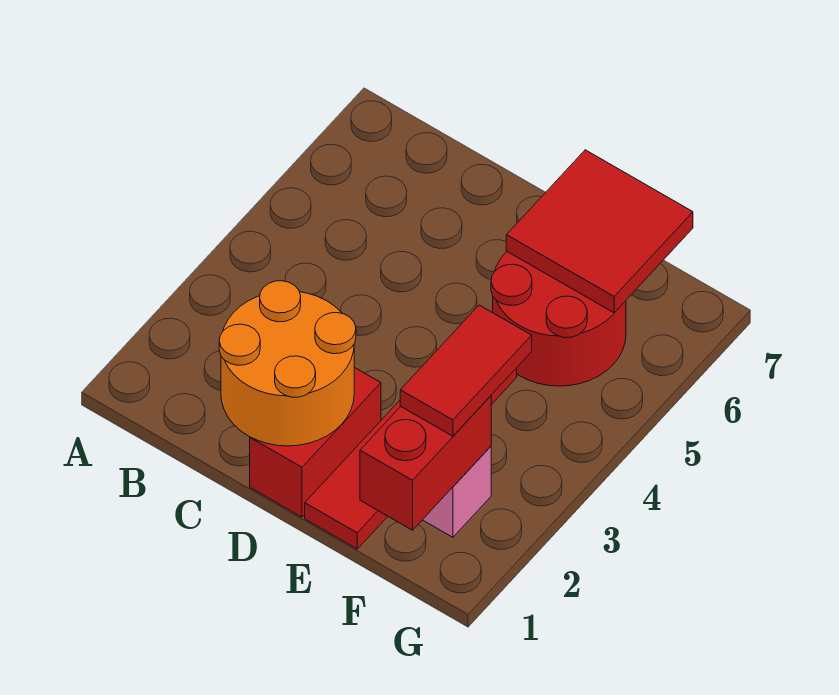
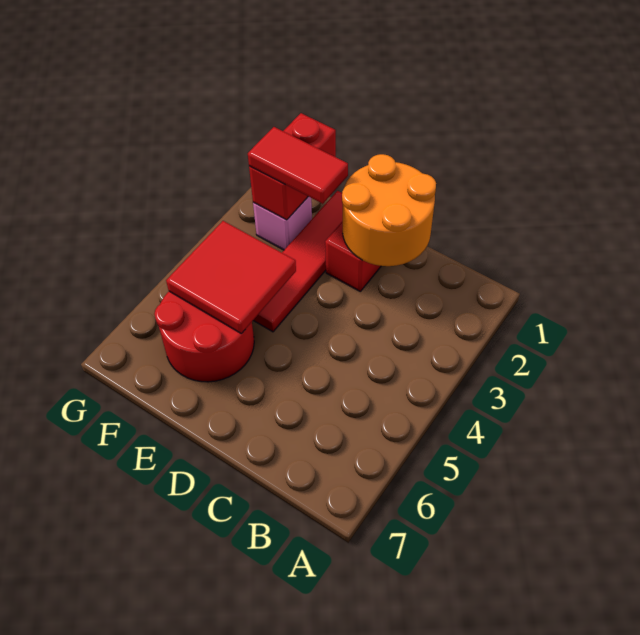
red 2x2 tile [506,150,693,313] -> red 2x2 tile moved to [166,221,296,334]
red 1x2 tile [400,305,532,436] -> red 1x2 tile turned to [248,127,348,204]

